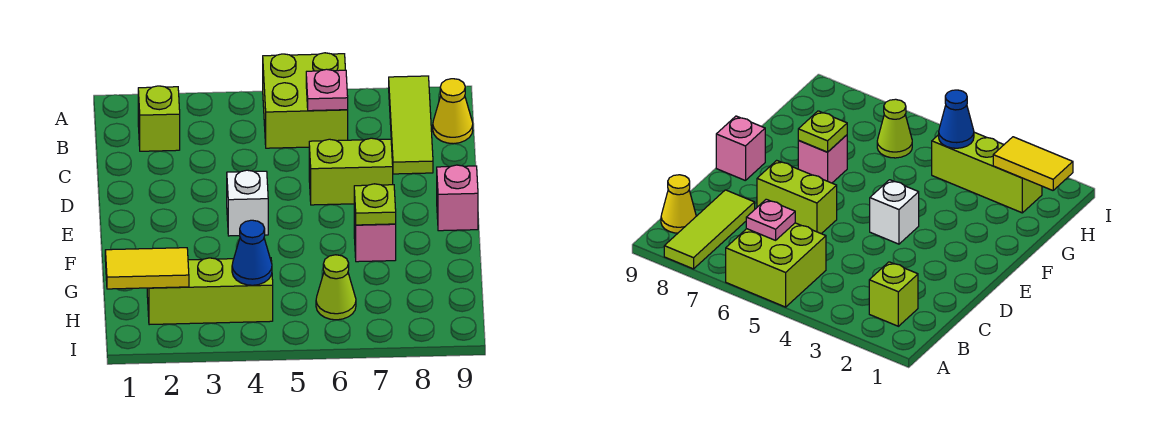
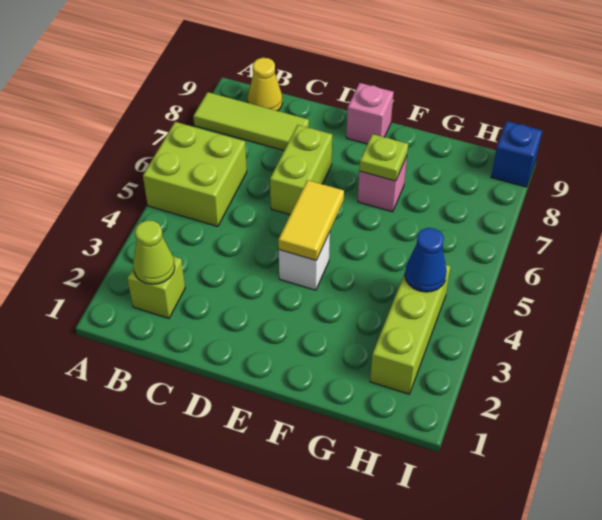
pink 1x1 plate [306,69,348,111] -> none
yellow 1x2 tile [105,248,189,289] -> yellow 1x2 tile moved to [278,180,344,260]
lime 1x1 cone [316,255,356,320] -> lime 1x1 cone moved to [133,220,175,284]
none -> blue 1x1 brick [491,121,542,187]

